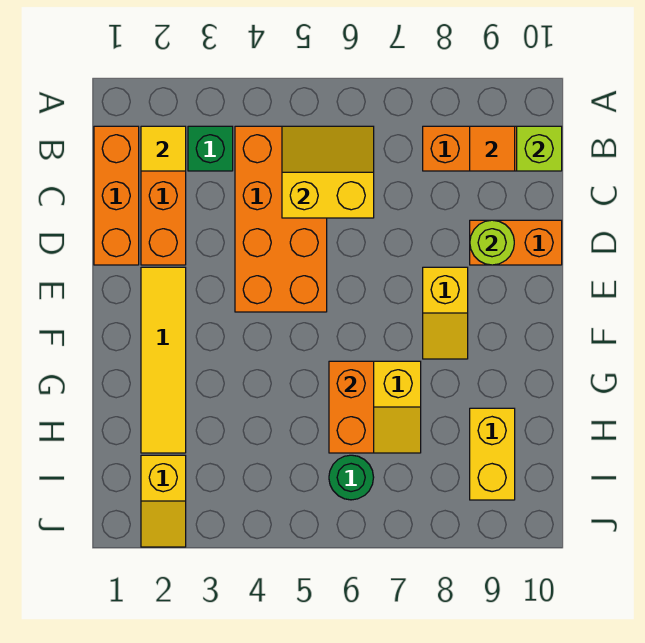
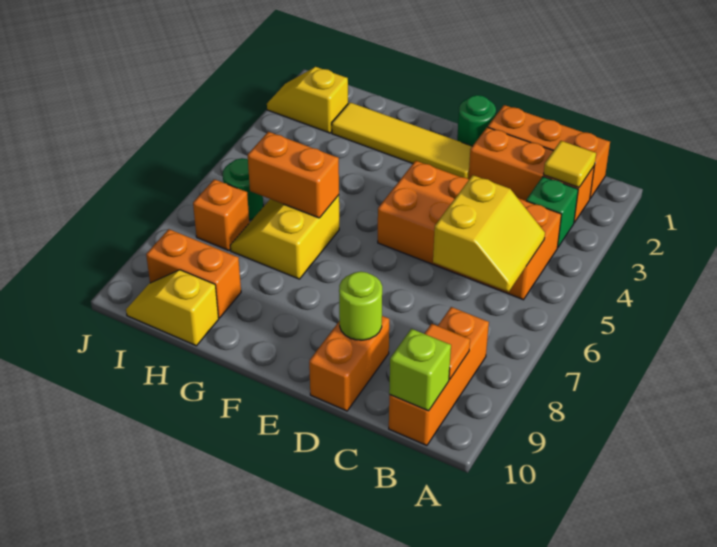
none -> green 1x1 round brick [457,95,496,146]
yellow 1x2 slope [423,267,468,359] -> yellow 1x2 slope moved to [126,270,219,346]
yellow 1x2 brick [470,408,515,500] -> orange 1x2 brick [146,229,241,318]
none -> orange 1x1 brick [193,179,249,250]

